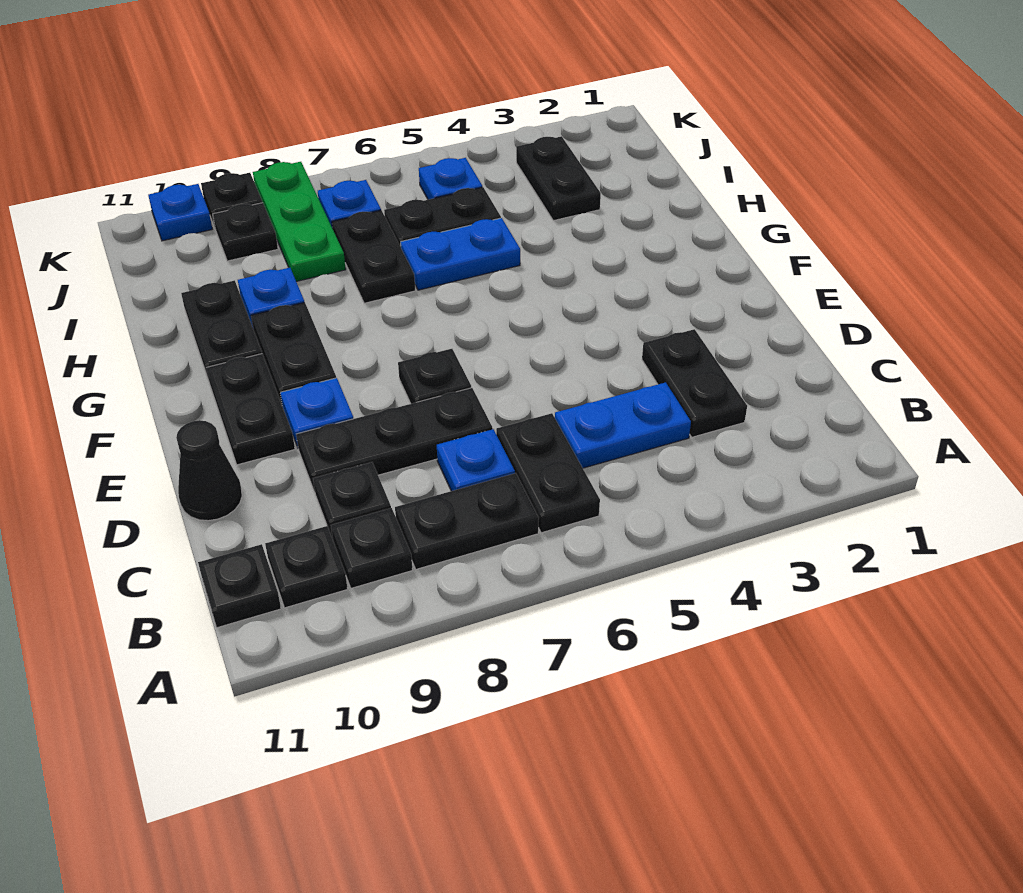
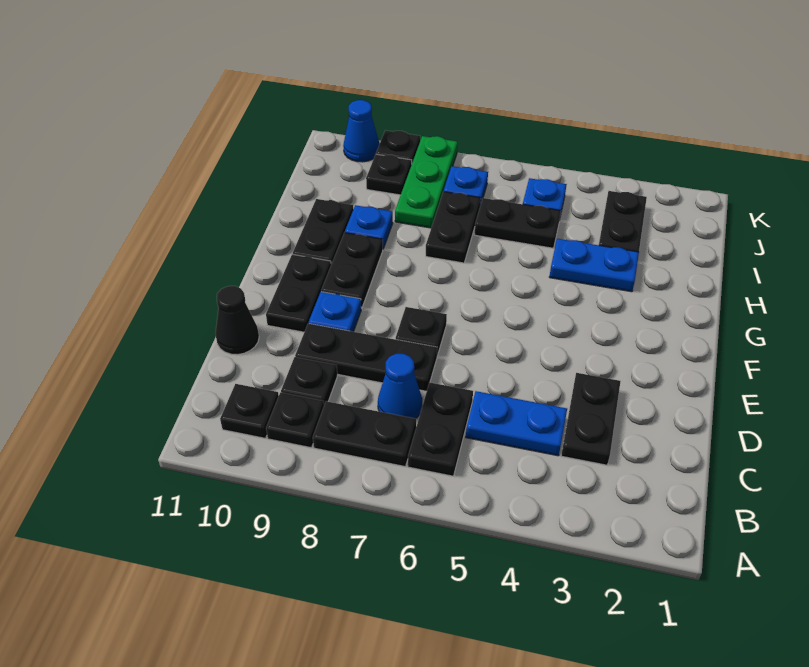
black 1x1 plate [198,544,281,628] -> none
blue 1x1 plate [437,429,515,491] -> blue 1x1 cone [378,354,422,419]
blue 1x2 plate [401,218,520,290] -> blue 1x2 plate moved to [549,239,639,292]
blue 1x1 plate [148,184,212,241] -> blue 1x1 cone [343,100,380,162]

